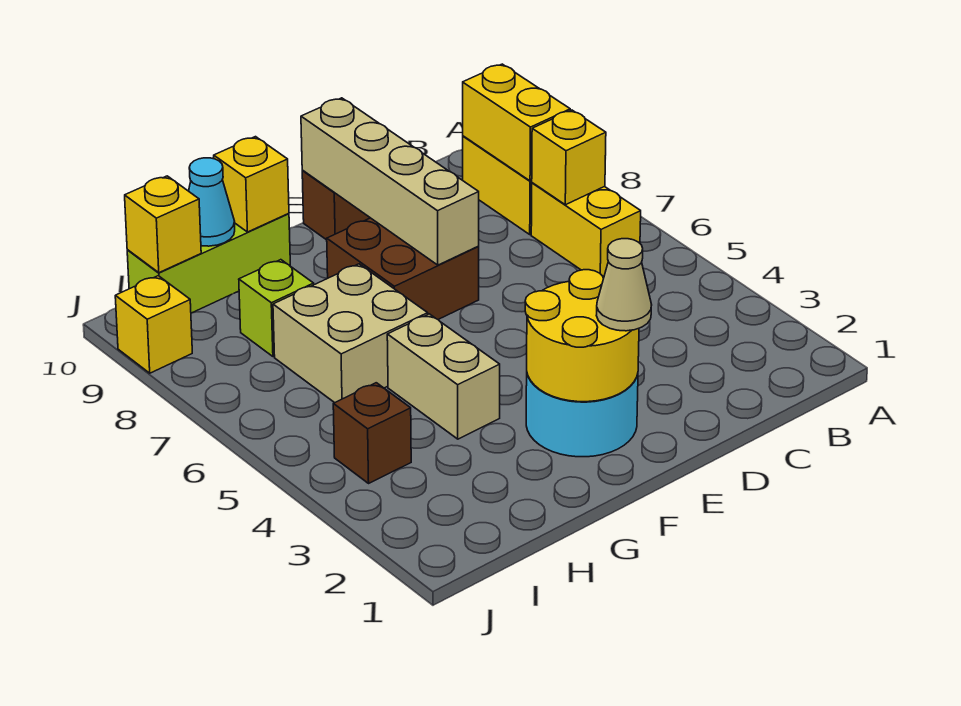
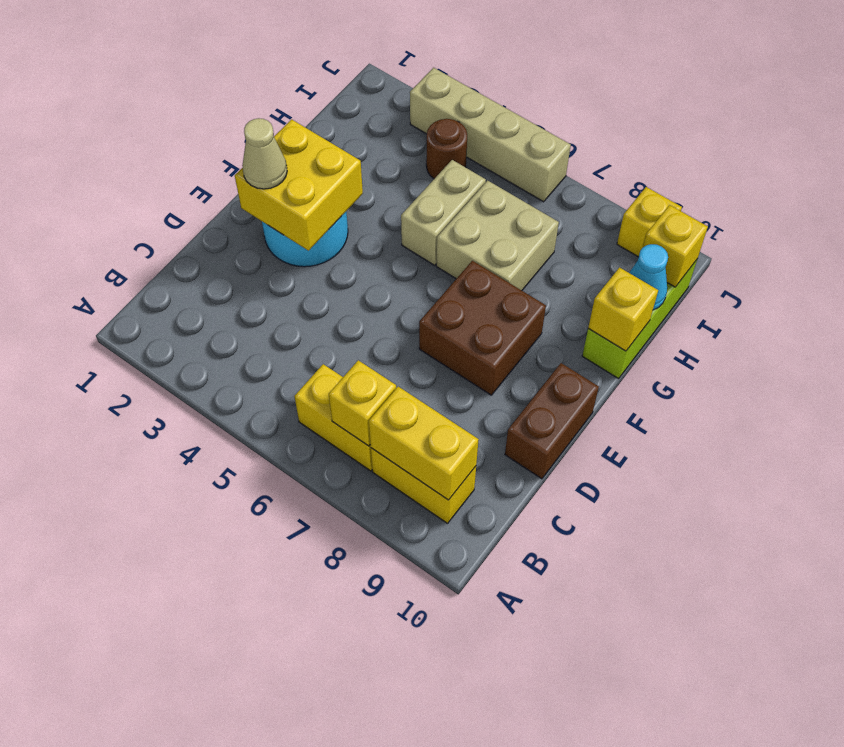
yellow 2x2 round brick [525,270,639,402] -> yellow 2x2 brick [235,119,363,251]
tan 1x4 brick [301,98,479,265] -> tan 1x4 brick moved to [410,68,571,202]
tan 1x2 brick [387,314,500,439] -> tan 1x2 brick turned to [401,160,486,265]
lime 1x1 brick [239,260,314,357] -> none
brown 1x1 brick [333,383,411,483] -> brown 1x1 round brick [426,119,467,179]

